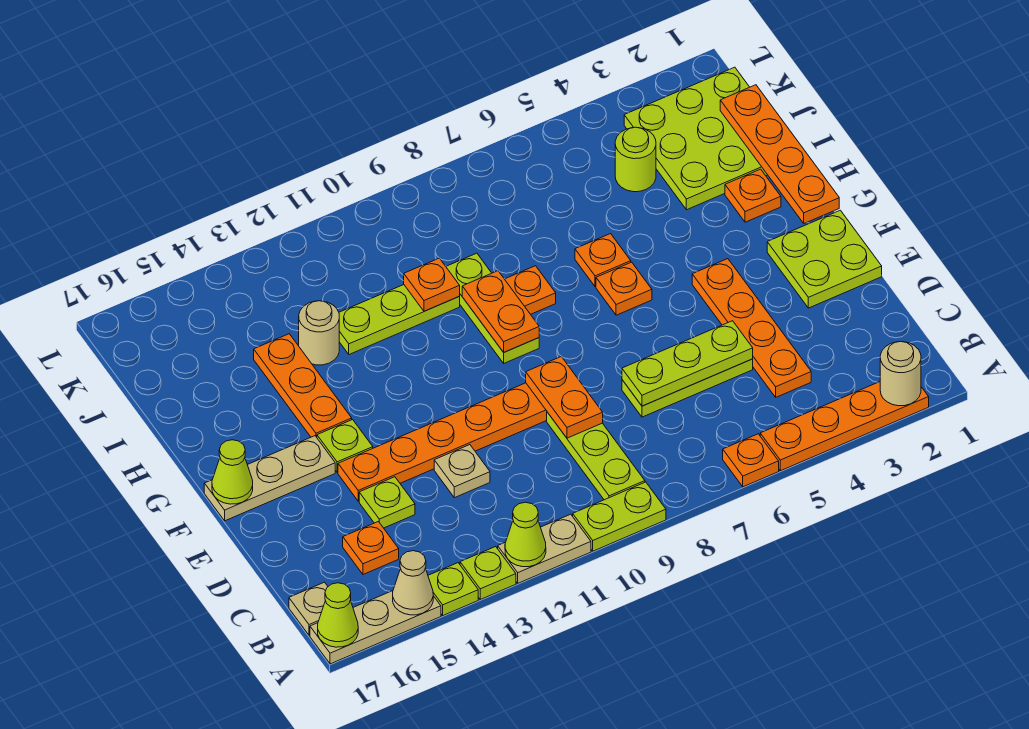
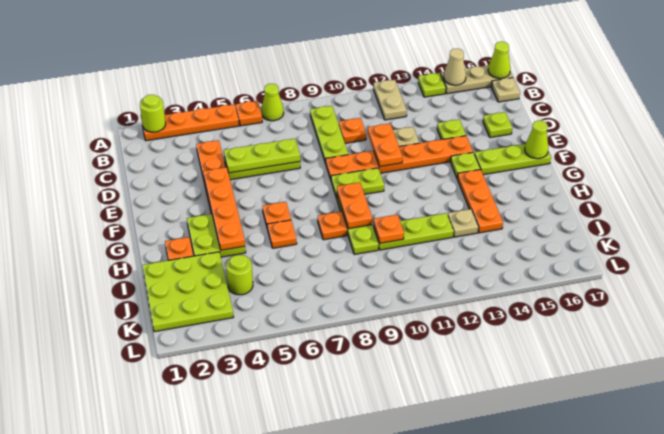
tan 1x1 round brick [880,341,921,406] -> lime 1x1 round brick [140,95,166,132]
lime 1x2 plate [573,482,666,551] -> lime 1x2 plate moved to [331,168,384,198]
tan 1x2 plate [498,514,591,583] -> tan 1x2 plate turned to [373,80,407,120]
lime 1x1 cone [505,502,546,567] -> lime 1x1 cone moved to [261,84,284,121]
lime 1x1 plate [460,547,516,599] -> lime 1x1 plate moved to [483,112,512,138]
orange 1x1 plate [343,522,399,574] -> orange 1x1 plate moved to [339,118,366,143]
orange 1x2 plate [526,357,603,438] -> orange 1x2 plate moved to [368,124,402,167]
lime 2x2 plate [767,210,882,308] -> lime 2x2 plate moved to [187,214,246,257]
tan 1x3 plate [204,436,335,521] -> lime 1x3 plate [475,144,551,175]
orange 1x4 plate [720,85,839,223] -> orange 1x4 plate moved to [203,167,245,250]
tan 1x1 round brick [299,301,339,365] -> tan 1x1 plate [448,209,478,237]

